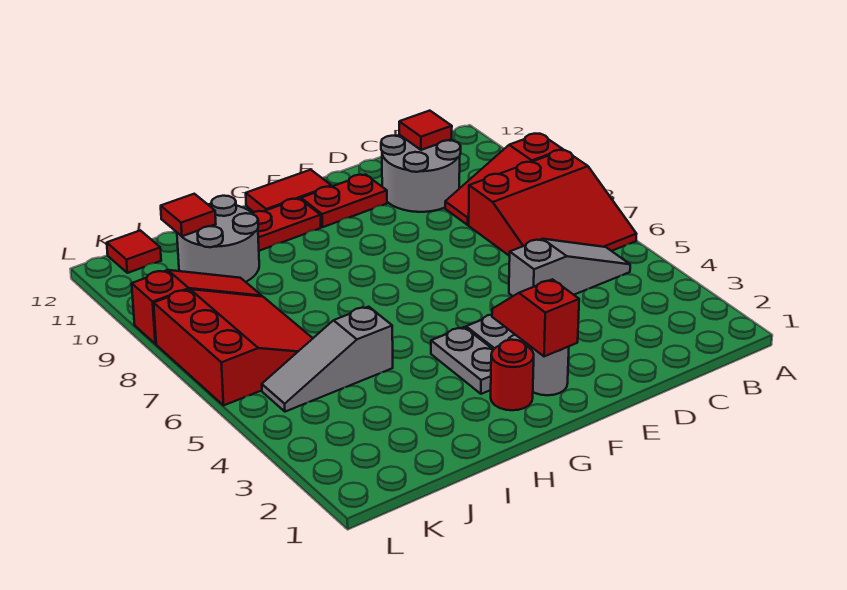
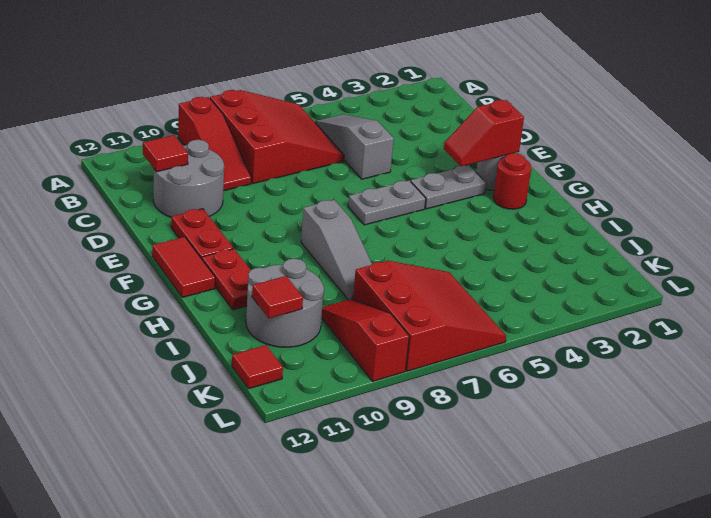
grey 1x2 plate [431,327,493,394] -> grey 1x2 plate moved to [348,181,426,225]
grey 1x3 slope [262,307,393,412] -> grey 1x3 slope moved to [301,200,372,300]
red 3x3 slope [154,289,313,405] -> red 3x3 slope turned to [353,261,506,371]

